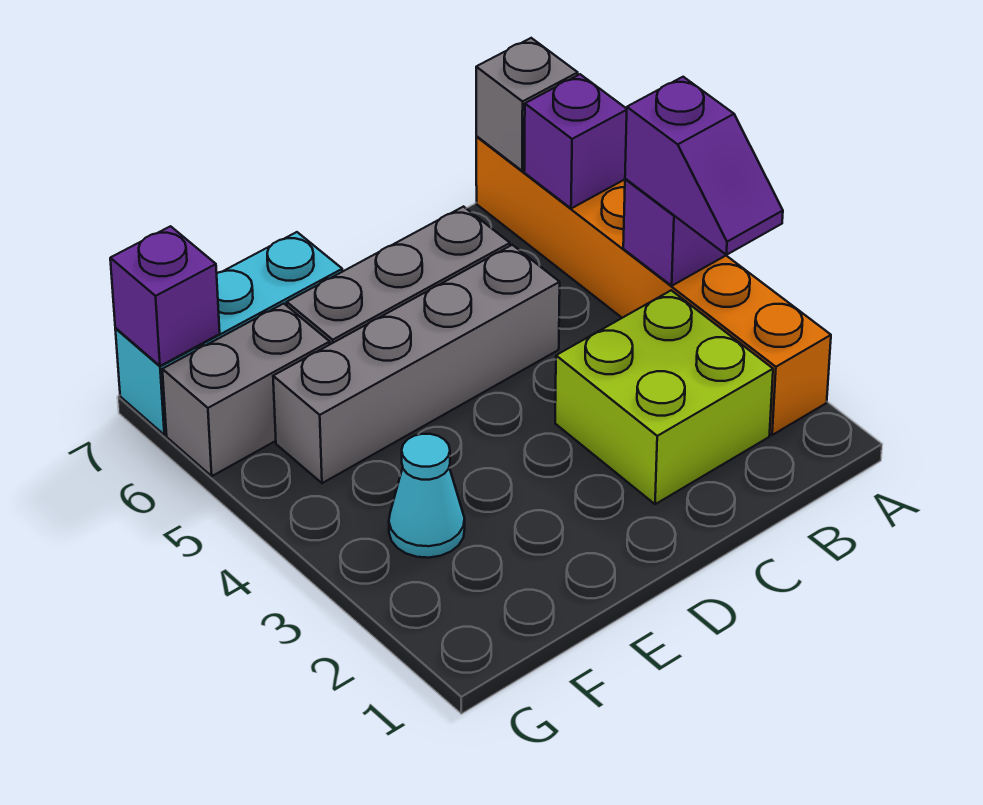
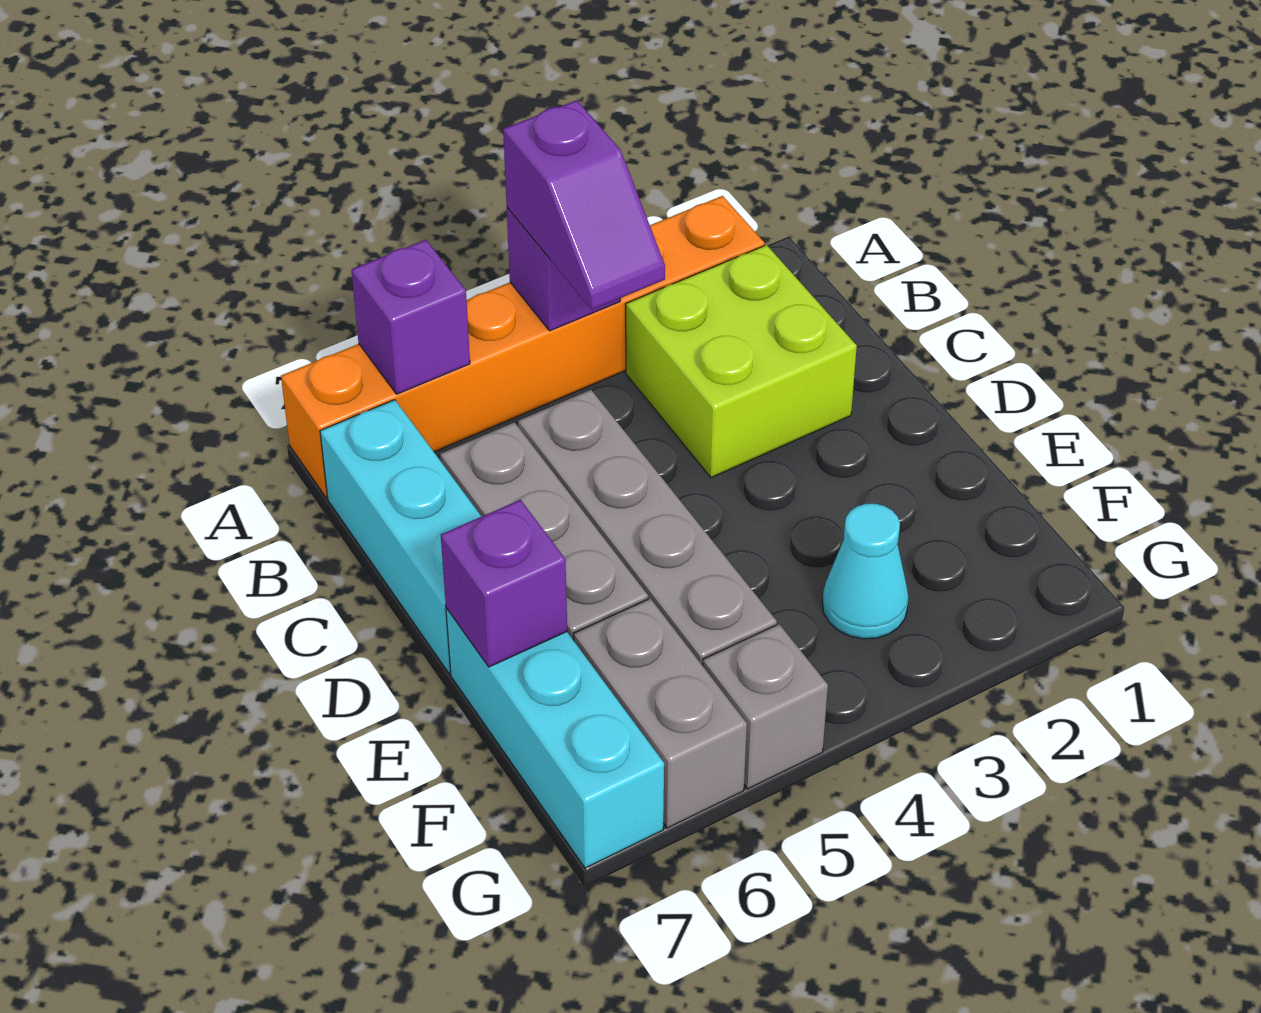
purple 1x2 slope [625,77,783,255] -> purple 1x2 slope turned to [503,100,665,310]
grey 1x1 brick [476,38,578,171] -> grey 1x1 brick moved to [703,624,828,789]
none -> cyan 1x3 brick [320,400,481,673]
purple 1x1 brick [110,226,220,366] -> purple 1x1 brick moved to [441,500,567,667]

